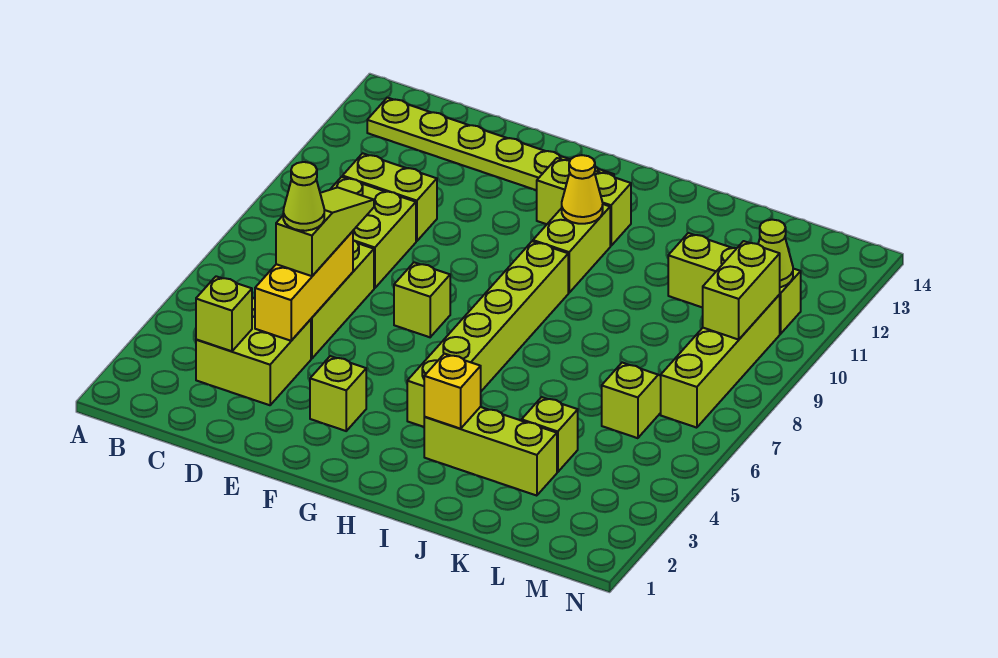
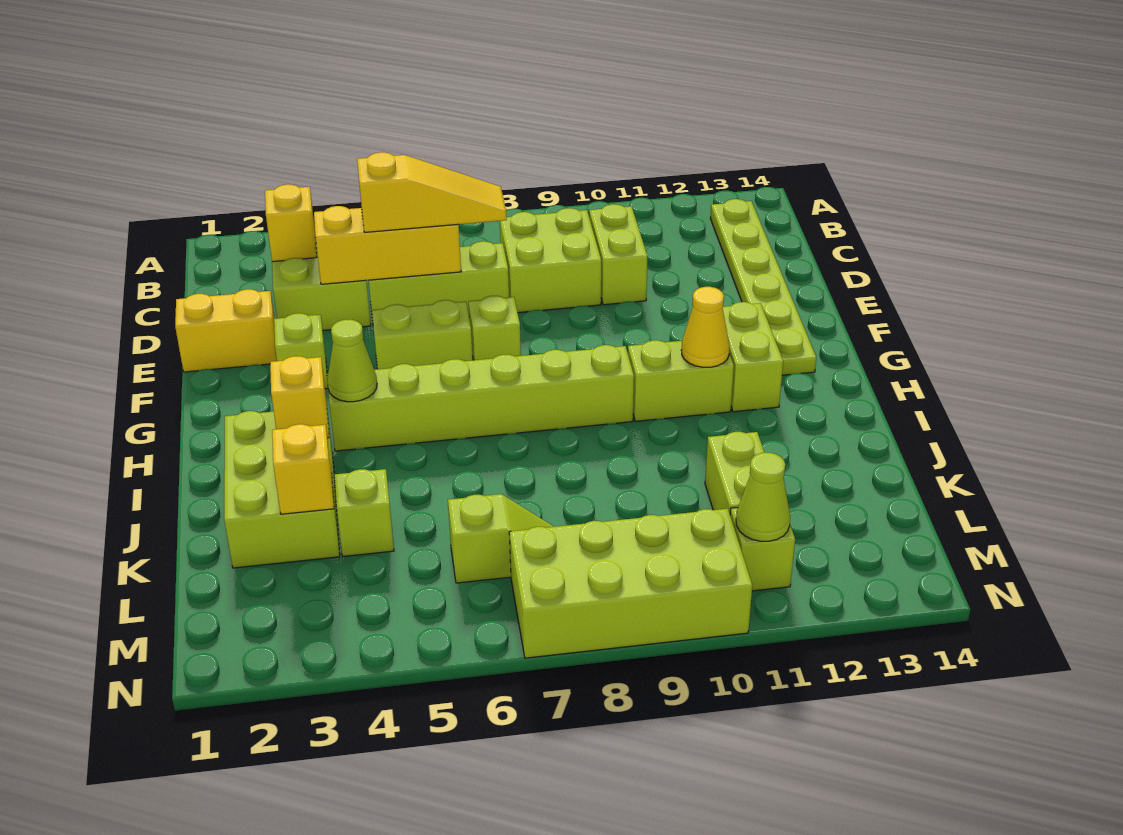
lime 1x1 brick [196,276,252,351] -> yellow 1x1 brick [265,184,317,262]
lime 1x3 slope [276,187,374,276] -> yellow 1x3 slope [357,152,507,232]
lime 1x1 cone [283,162,324,231] -> lime 1x1 cone moved to [327,320,377,402]
none -> yellow 1x2 brick [175,289,277,372]
lime 1x3 brick [424,407,557,496] -> lime 2x3 brick [224,411,340,568]
none -> yellow 1x1 brick [272,424,334,514]
lime 1x4 brick [661,295,780,428] -> lime 2x4 brick [509,509,752,658]
lime 1x2 brick [703,241,780,340] -> lime 1x2 brick moved to [372,300,473,369]

